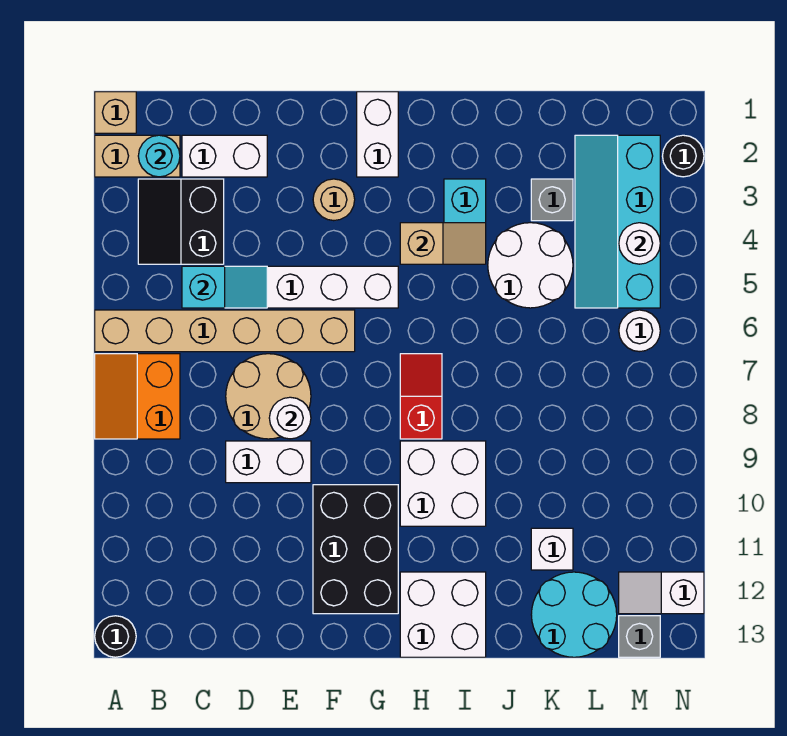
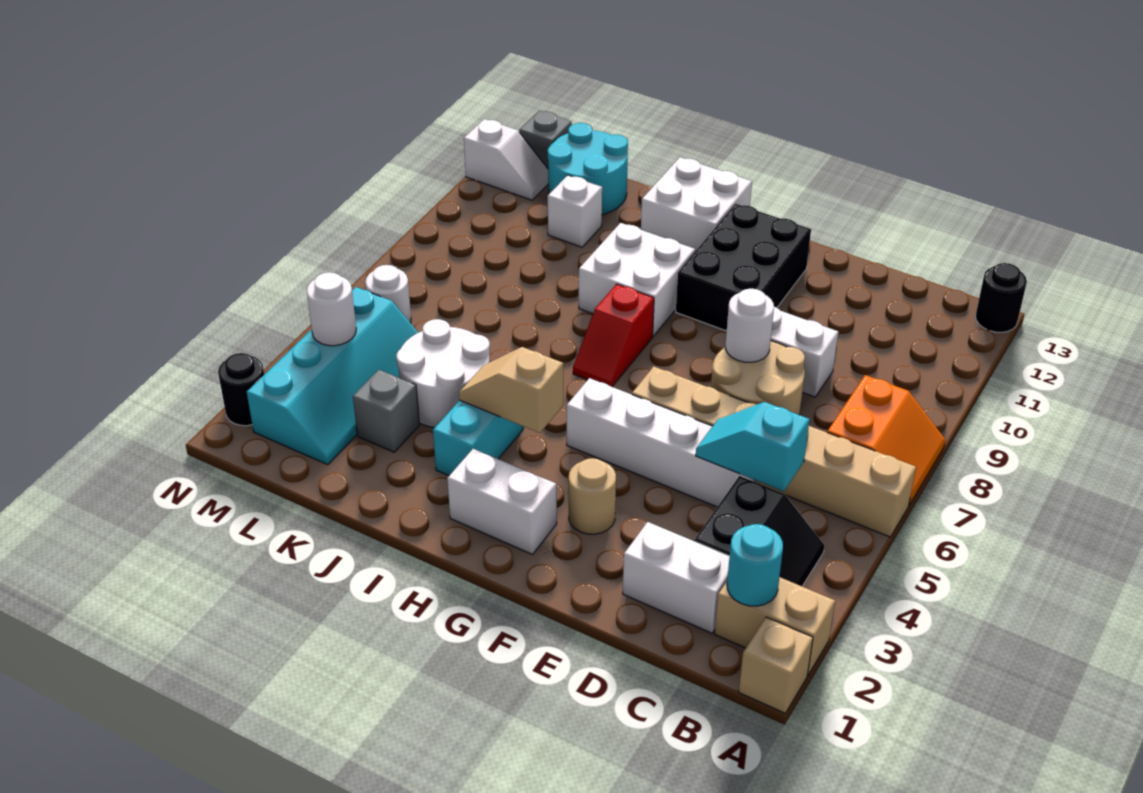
white 1x2 brick [357,92,398,177] -> white 1x2 brick turned to [447,449,557,554]

